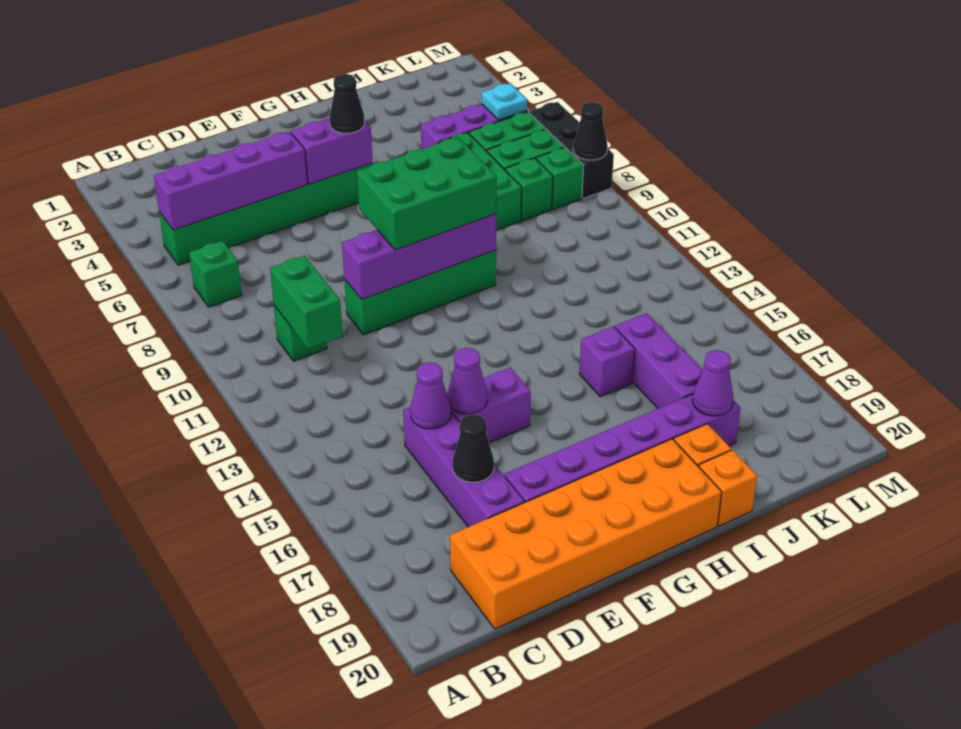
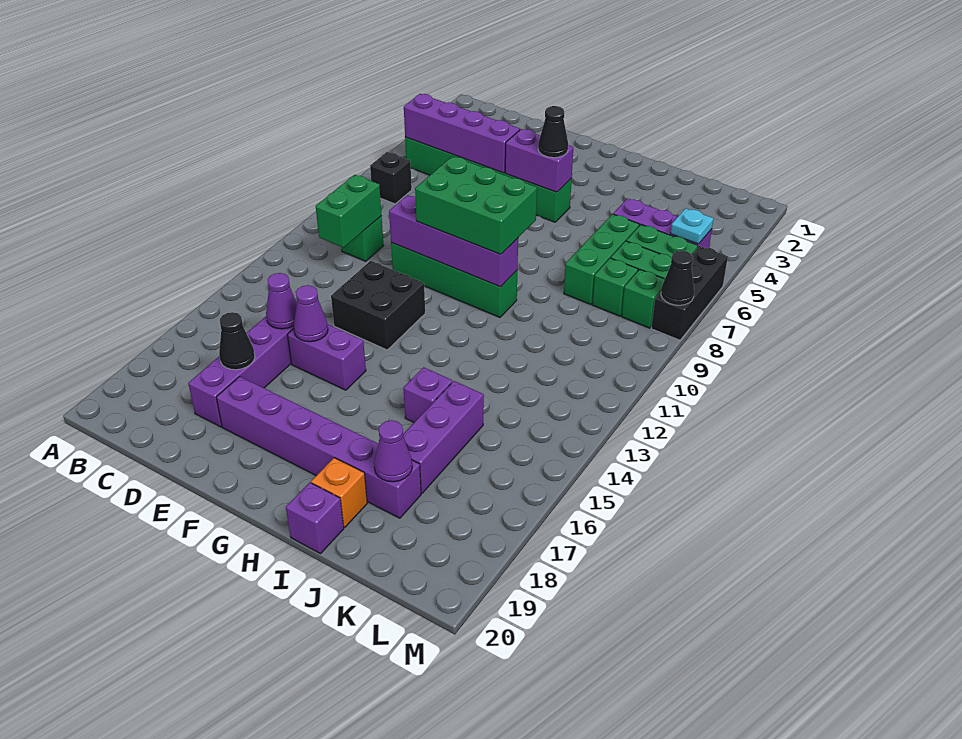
green 1x1 brick [189,241,242,307] -> black 1x1 brick [370,152,412,204]
orange 2x6 brick [450,439,722,629] -> none
none -> black 2x2 brick [331,261,425,350]
orange 1x1 brick [699,450,757,526] -> purple 1x1 brick [286,483,344,554]

